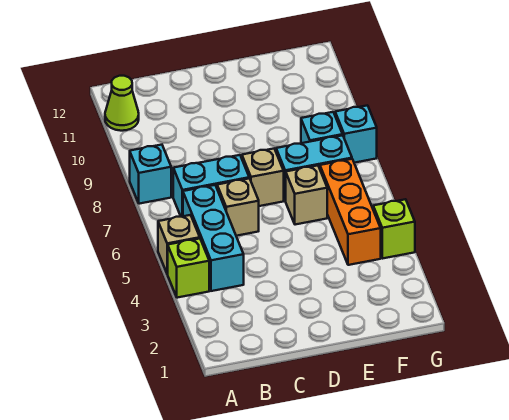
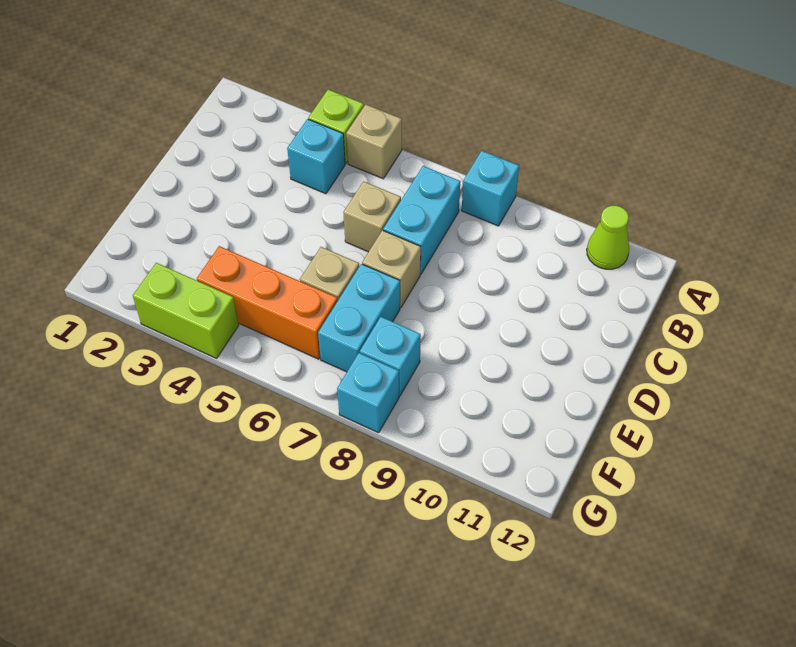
cyan 1x3 brick [183,185,244,291] -> cyan 1x1 brick [287,119,345,194]
lime 1x1 brick [373,199,415,259] -> lime 1x2 brick [133,263,239,358]

